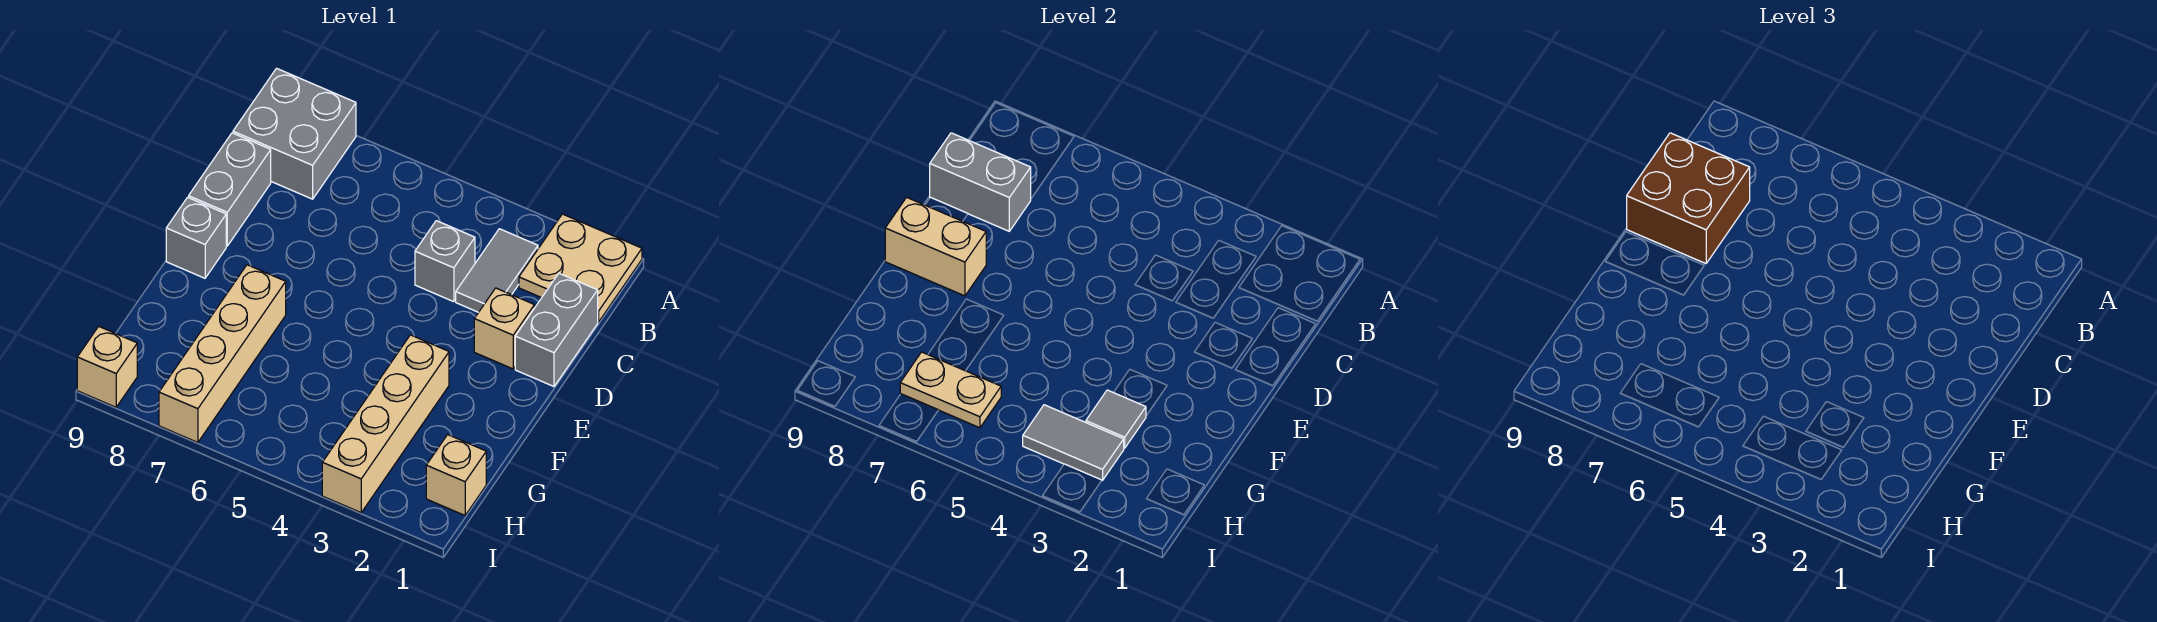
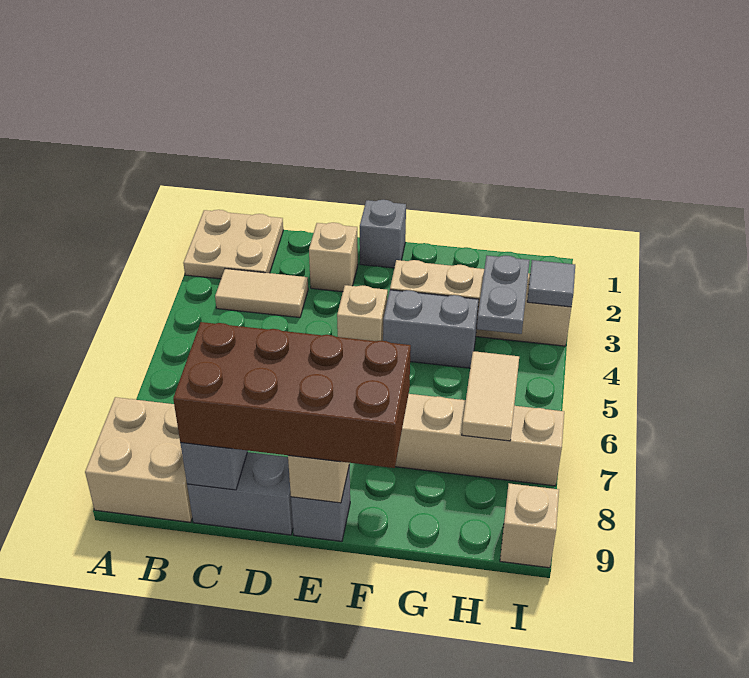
grey 2x2 brick [233,68,356,199] -> tan 2x2 brick [85,397,192,522]
grey 1x2 tile [456,229,538,312] -> tan 1x2 tile [215,269,308,318]
grey 1x2 brick [515,274,598,386] -> grey 1x2 brick moved to [383,290,479,368]
grey 1x1 brick [415,221,475,302] -> grey 1x1 brick moved to [360,200,406,268]
brown 2x2 brick [1627,133,1750,264] -> brown 2x4 brick [173,322,411,468]
grey 1x1 tile [1086,390,1146,448] -> grey 1x1 tile moved to [527,260,575,307]
tan 1x1 brick [426,435,486,515] -> tan 1x1 brick moved to [337,285,388,341]
grey 1x2 tile [1023,405,1124,480] -> grey 1x2 plate [477,255,530,334]
tan 1x2 plate [900,352,1001,428] -> tan 1x2 tile [462,351,519,441]

